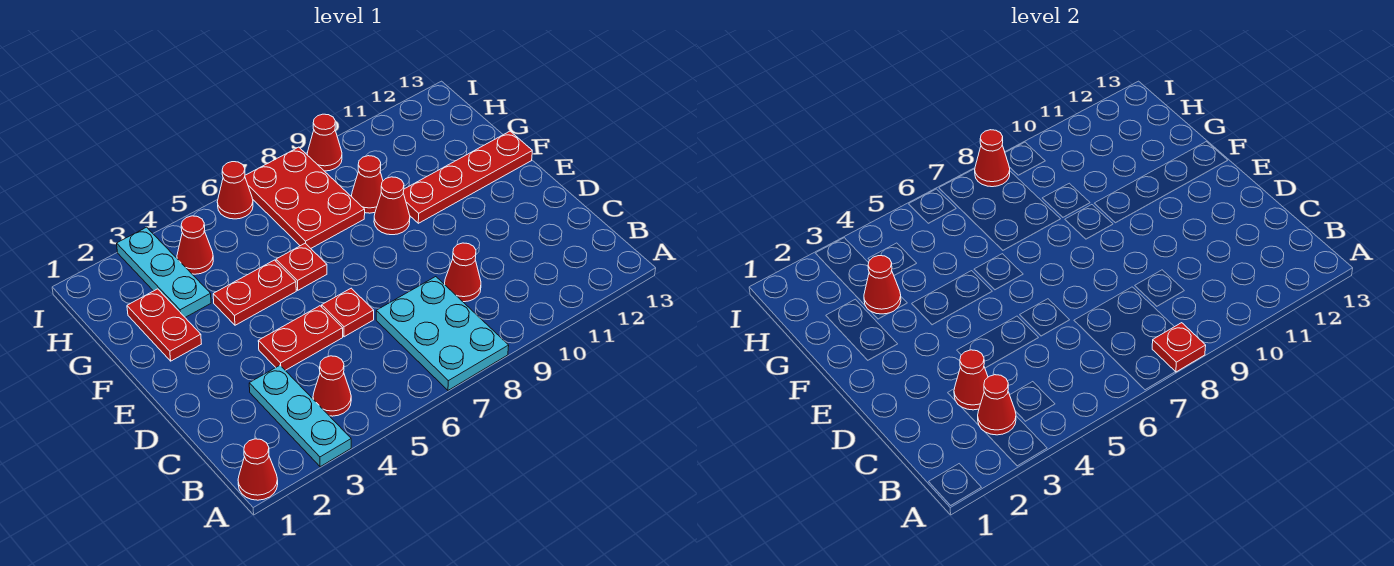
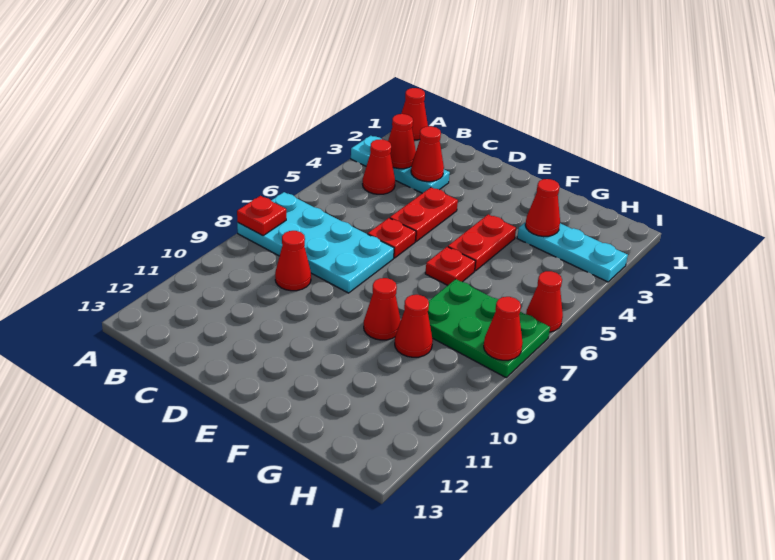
cyan 2x3 plate [376,277,509,390] -> cyan 2x4 plate [237,192,394,293]
red 1x2 plate [127,289,201,361] -> none
red 1x4 plate [403,131,532,223] -> none
red 2x3 plate [245,147,365,248] -> green 2x3 plate [428,279,550,377]
red 1x1 cone [177,216,213,274] -> none
red 1x1 cone [307,114,342,171] -> none

